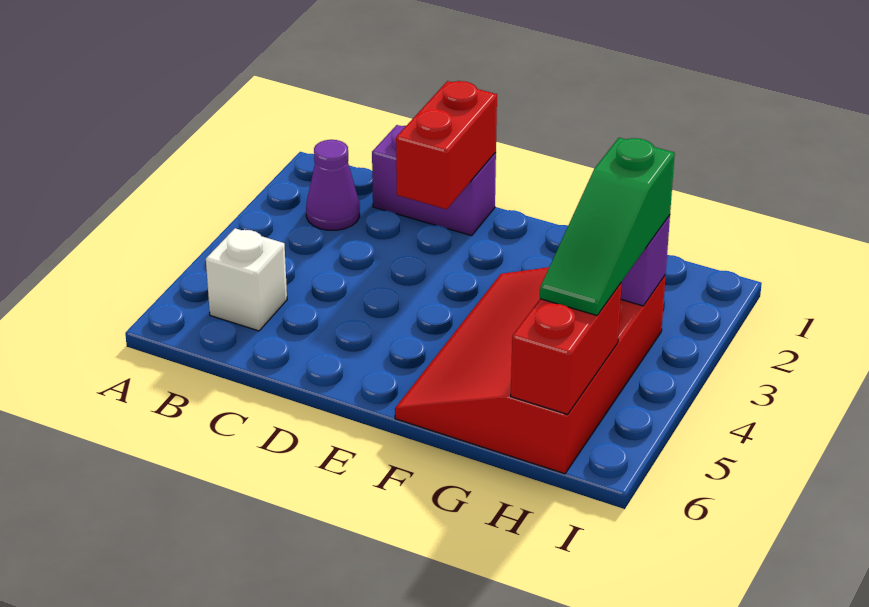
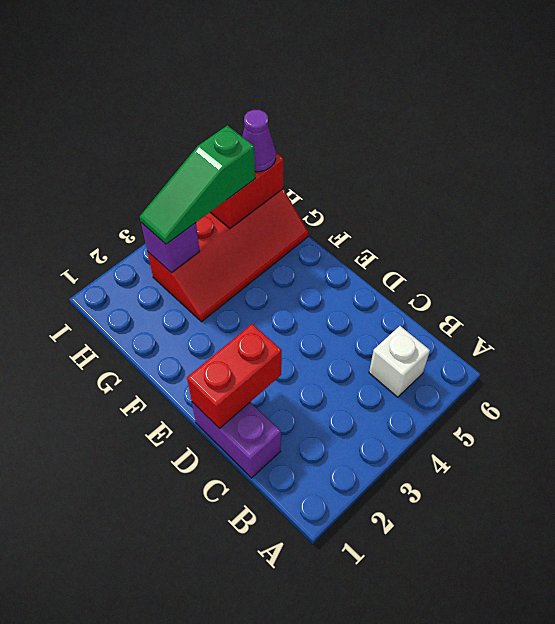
purple 1x1 cone [306,140,360,230] -> purple 1x1 cone moved to [242,110,276,172]
red 3x4 slope [395,267,666,474] -> red 2x4 slope [148,189,308,322]
green 1x3 slope [540,138,675,315] -> green 1x3 slope turned to [140,125,255,244]

